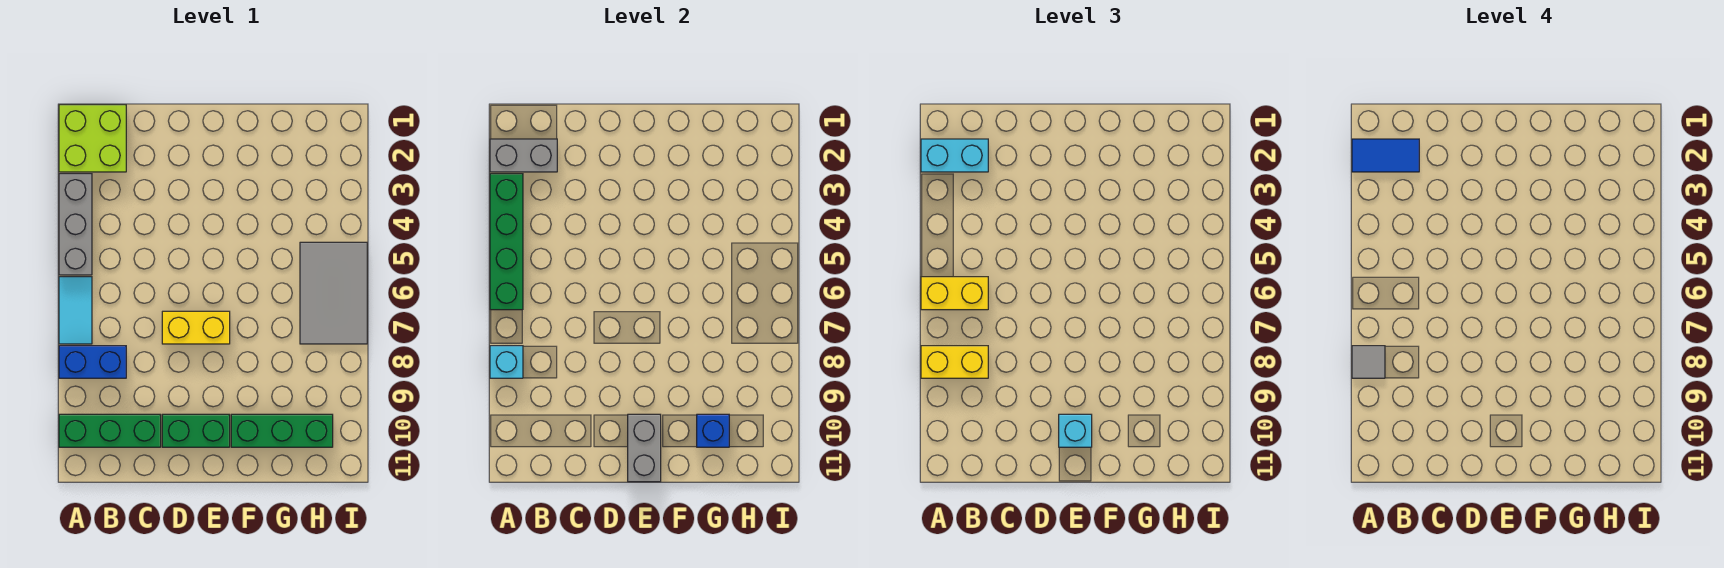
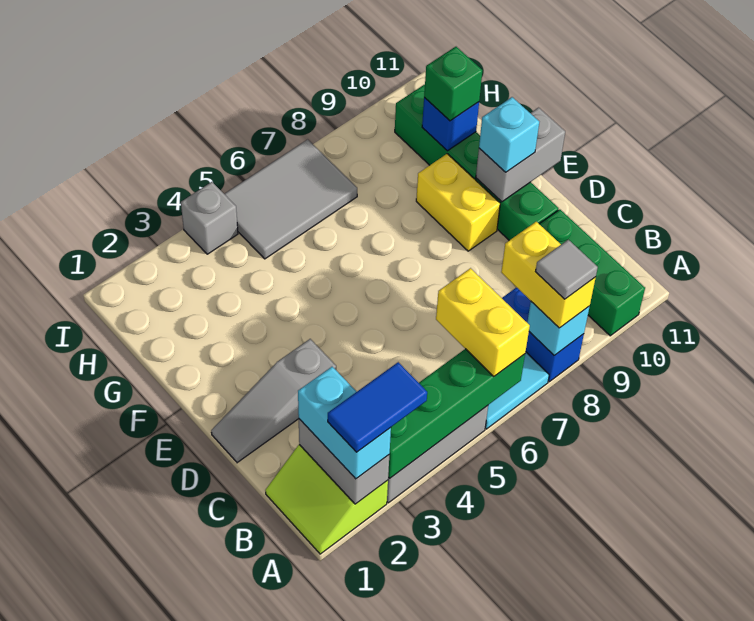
lime 2x2 brick [59,105,126,172] -> lime 2x2 slope [265,445,388,554]
blue 1x2 tile [1352,139,1419,172] -> blue 1x2 tile turned to [328,362,427,452]
none -> grey 1x3 slope [211,339,336,463]
yellow 1x2 brick [162,311,230,344] -> yellow 1x2 brick moved to [416,154,500,251]
none -> green 1x1 brick [424,47,482,121]
none -> grey 1x1 brick [181,182,238,254]

